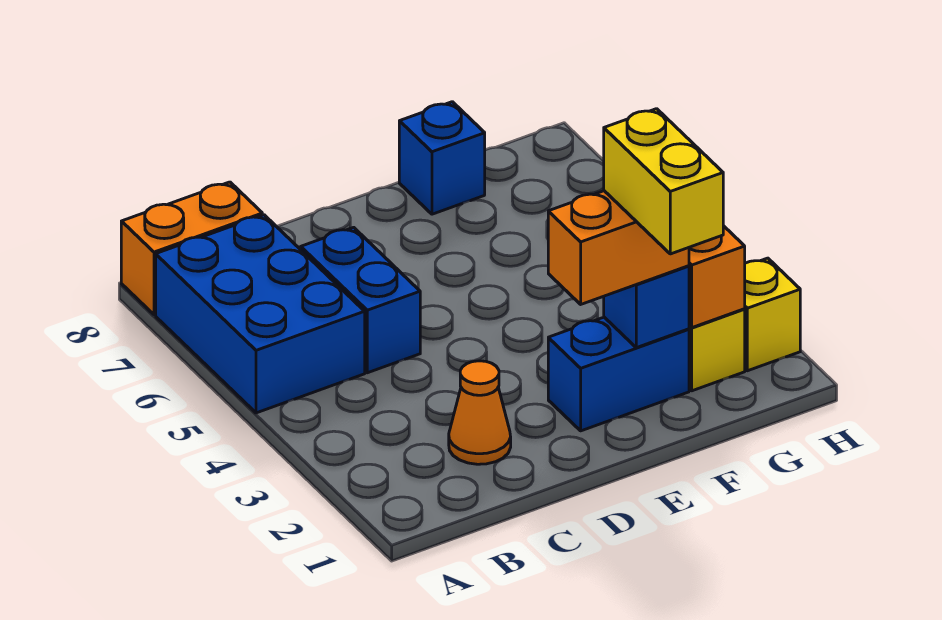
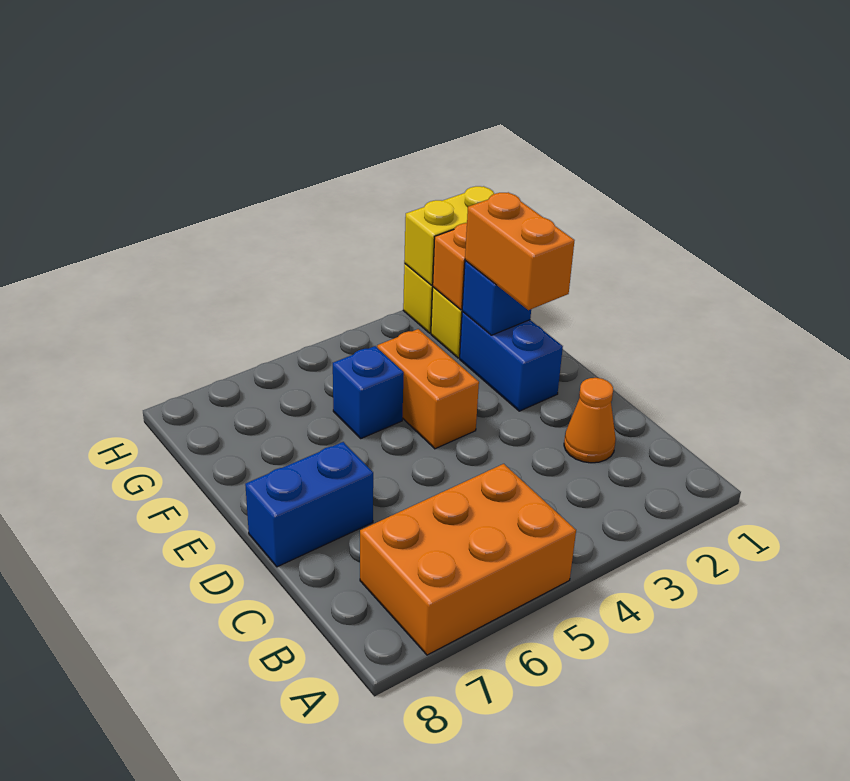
blue 2x3 brick [156,215,365,413] -> orange 2x3 brick [360,464,576,655]
orange 1x2 brick [121,182,262,315] -> orange 1x2 brick moved to [377,329,479,449]
blue 1x2 brick [301,227,420,373] -> blue 1x2 brick moved to [245,442,373,567]
yellow 1x2 brick [604,109,723,254] -> yellow 1x2 brick moved to [404,186,494,285]
blue 1x1 brick [399,102,485,214] -> blue 1x1 brick moved to [333,346,404,438]

